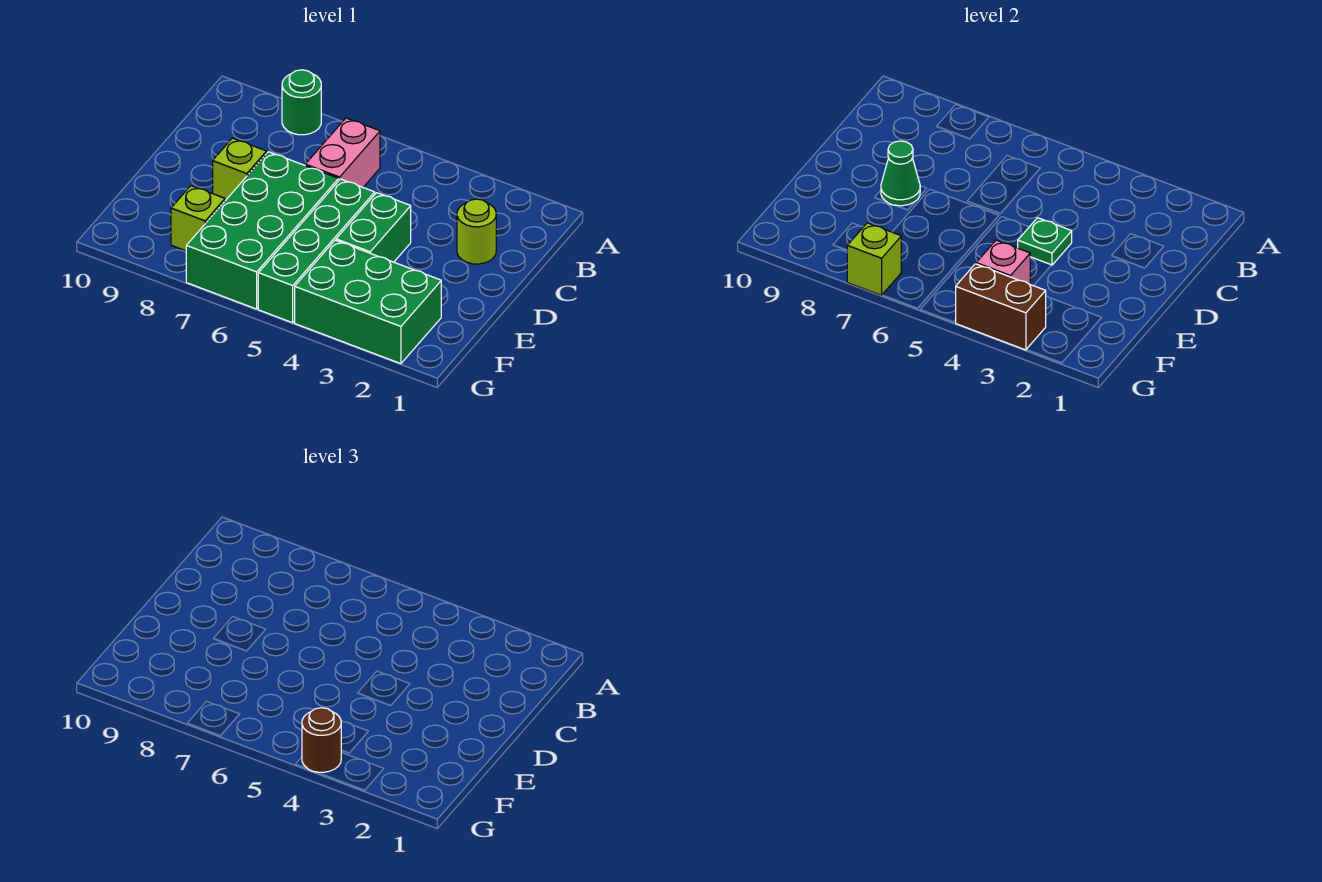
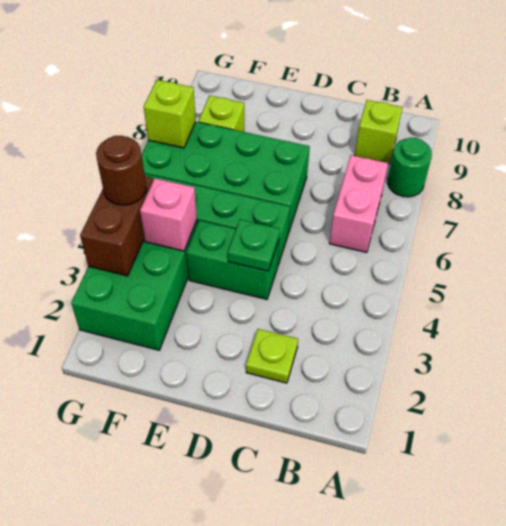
pink 1x2 brick [305,118,380,187] -> pink 1x2 brick turned to [329,155,388,253]
lime 1x1 round brick [457,199,496,264] -> lime 1x1 plate [246,329,298,383]
lime 1x1 brick [213,138,267,201] -> lime 1x1 brick moved to [355,100,403,164]
green 1x1 cone [881,141,920,206] -> none

